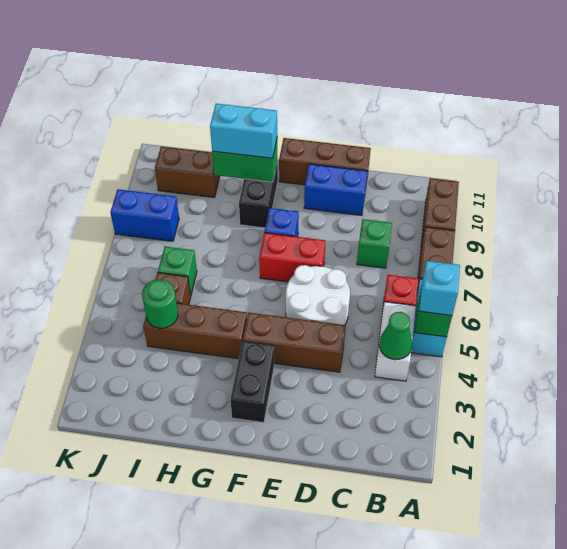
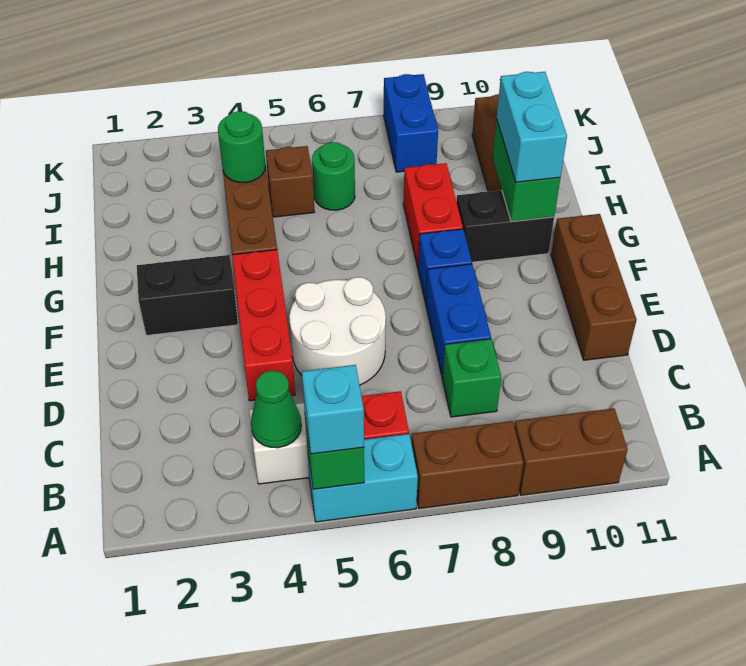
brown 1x3 brick [243,313,346,372] -> red 1x3 brick [232,250,295,401]
blue 1x2 brick [304,164,367,215] -> blue 1x2 brick moved to [426,264,491,377]
red 1x2 brick [259,233,325,282] -> red 1x2 brick moved to [403,163,463,267]
green 1x1 brick [158,247,197,296] -> green 1x1 round brick [312,142,355,210]

